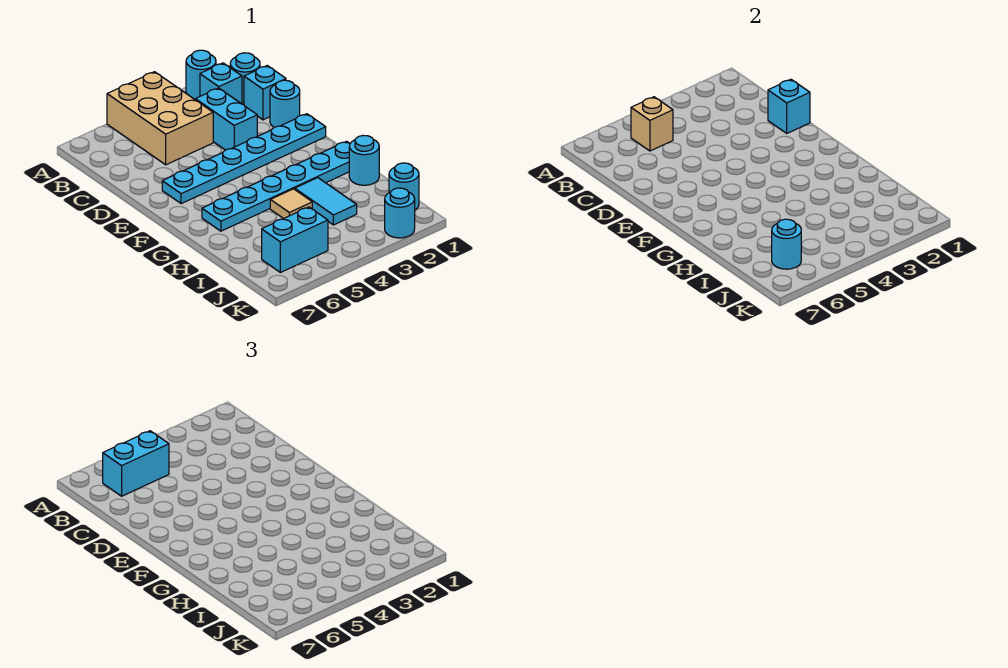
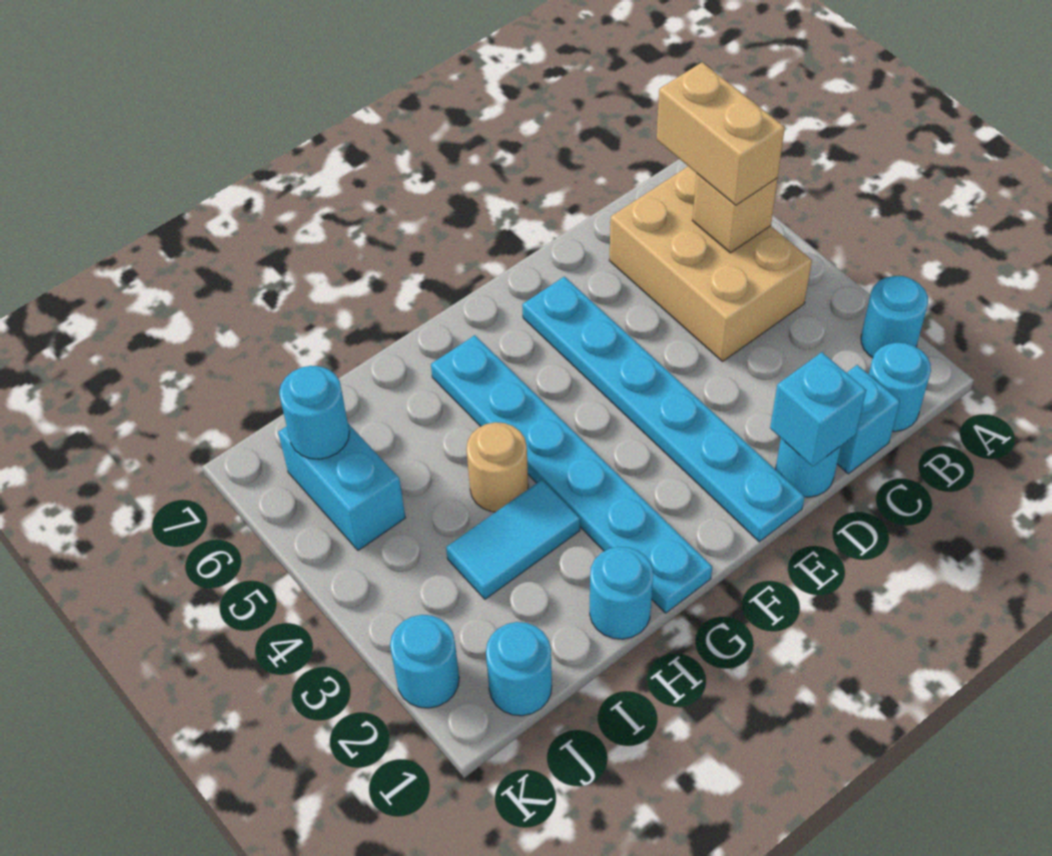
tan 2x3 brick [107,72,213,165] -> tan 2x3 brick turned to [609,166,812,361]
cyan 1x1 brick [200,63,242,104] -> none
cyan 1x2 brick [103,431,169,496] -> tan 1x2 brick [657,62,785,205]
cyan 1x2 brick [195,88,257,150] -> none
tan 1x1 tile [270,189,312,219] -> tan 1x1 round brick [466,422,528,512]

